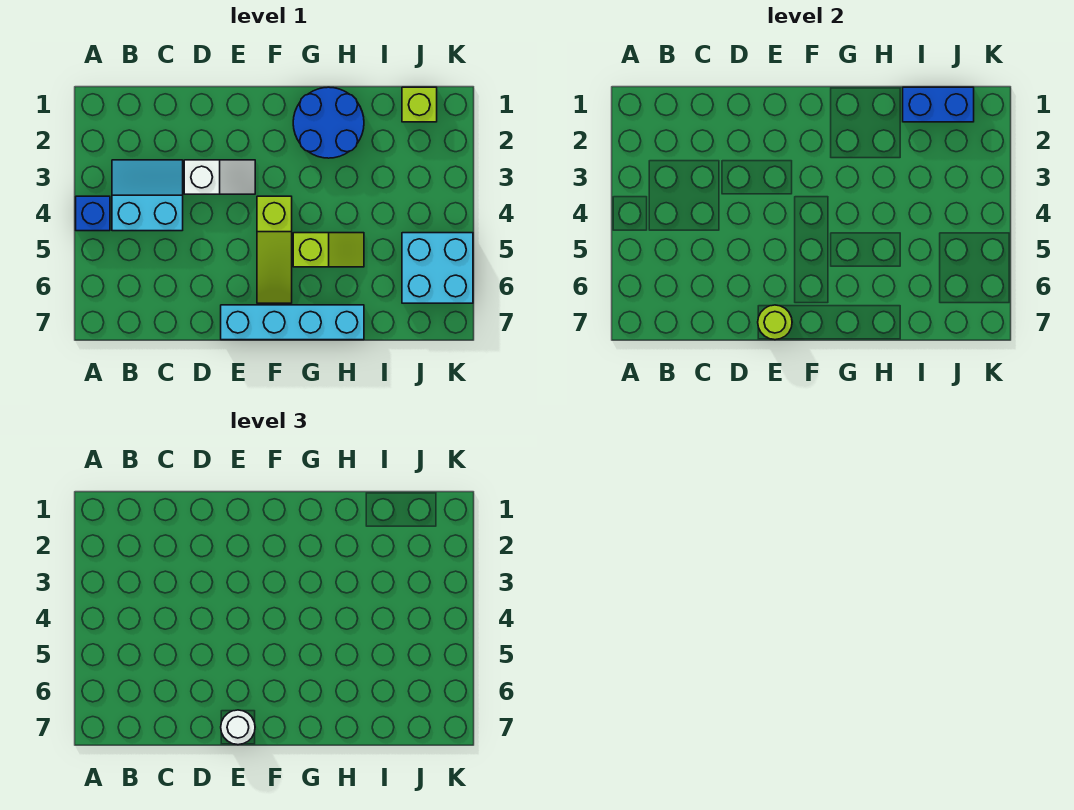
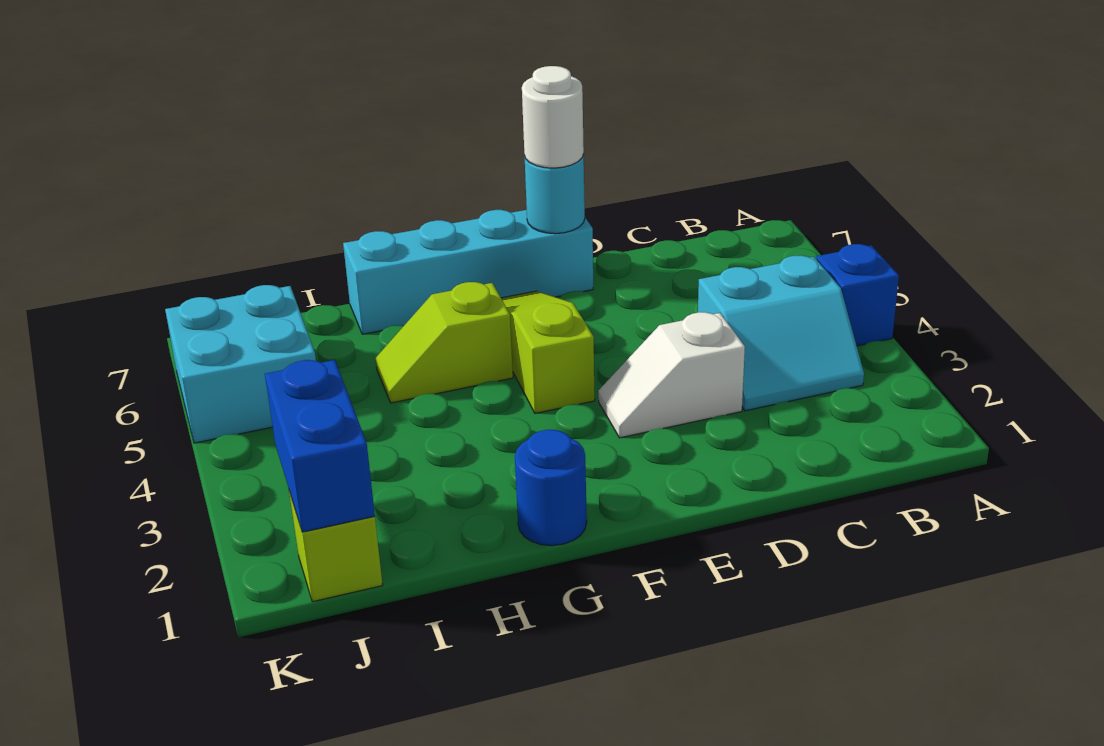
lime 1x1 round brick [758,305,792,340] -> cyan 1x1 round brick [525,155,585,234]
blue 2x2 round brick [293,87,364,158] -> blue 1x1 round brick [515,430,587,546]
blue 1x2 brick [903,87,974,122] -> blue 1x2 brick turned to [265,360,375,532]

